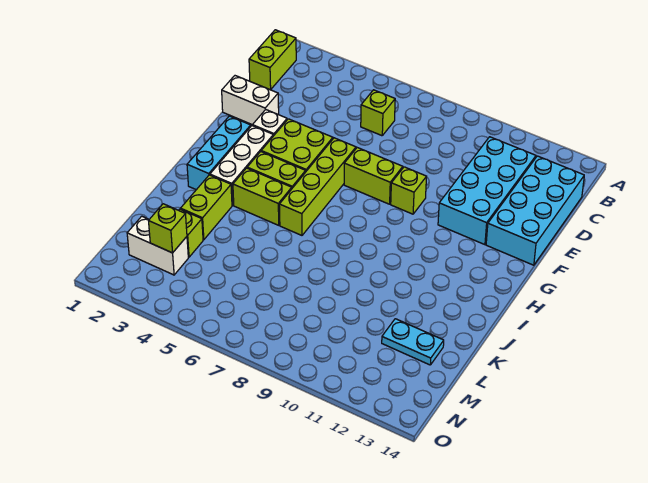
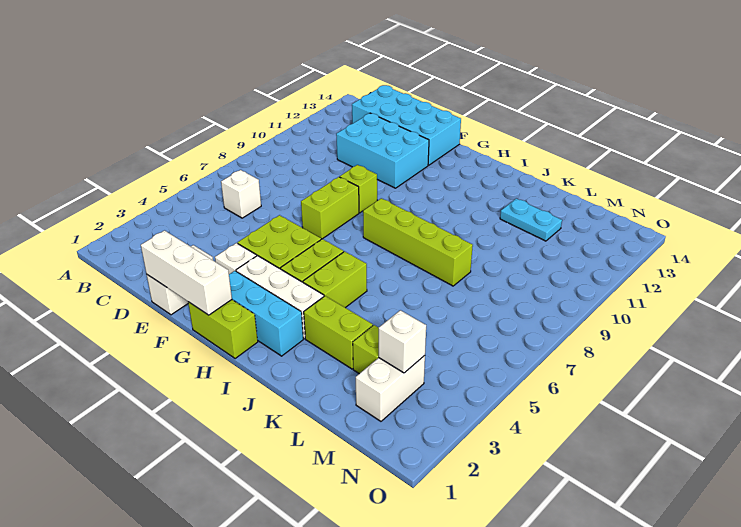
lime 1x2 brick [249,30,296,90] -> lime 1x2 brick moved to [188,300,258,359]
lime 1x1 brick [361,90,395,136] -> white 1x1 brick [221,170,261,218]
cyan 2x4 brick [438,137,536,245] -> cyan 2x3 brick [336,113,429,188]
none -> white 1x3 brick [141,231,232,315]
lime 1x4 brick [279,138,356,235] -> lime 1x4 brick moved to [363,198,473,286]
cyan 1x2 plate [382,319,444,365] -> cyan 1x2 plate turned to [500,199,562,241]
lime 1x1 brick [149,204,187,253] -> white 1x1 brick [379,310,426,373]

